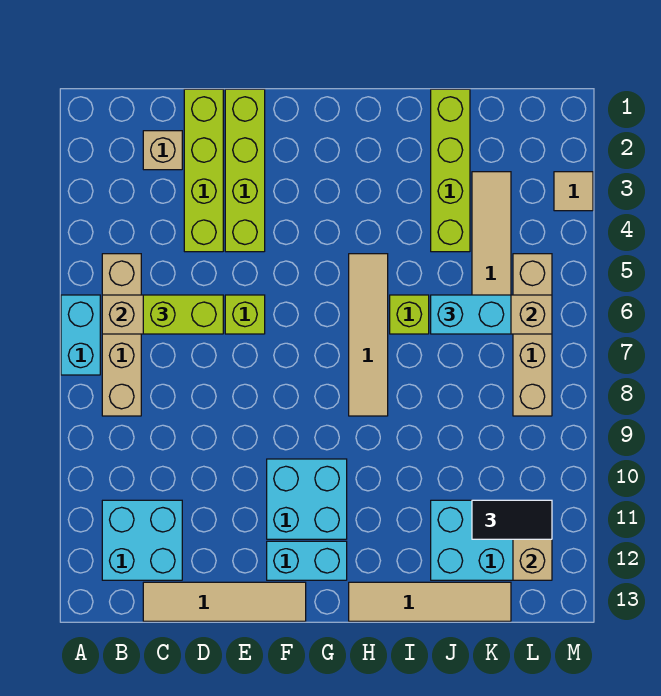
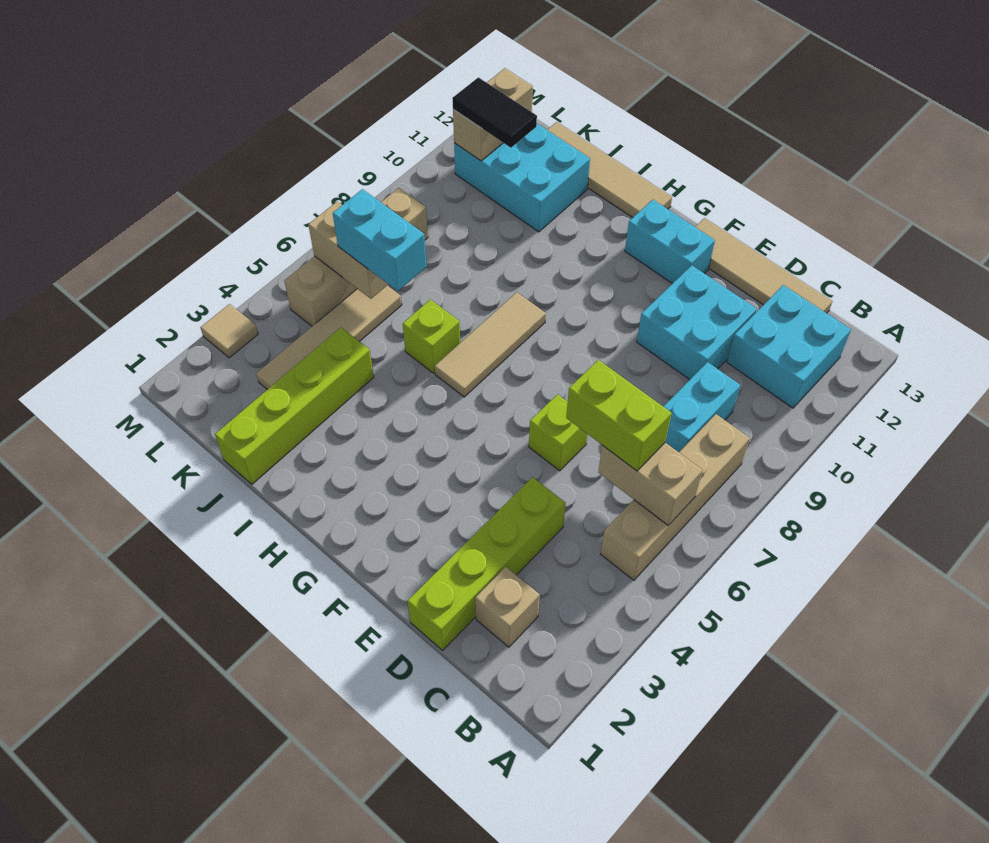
cyan 1x2 brick [61,295,100,375] -> cyan 1x2 brick moved to [663,362,740,452]
lime 1x4 brick [225,89,265,252] -> none
cyan 2x2 brick [267,459,347,539] -> cyan 2x2 brick moved to [637,265,757,380]
tan 1x4 tile [349,254,388,416] -> tan 1x3 tile [435,292,546,397]

